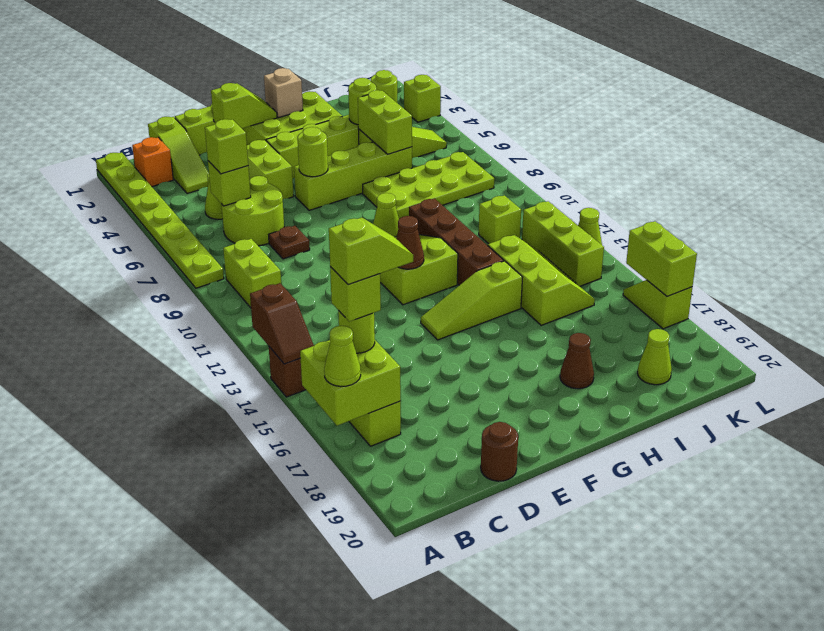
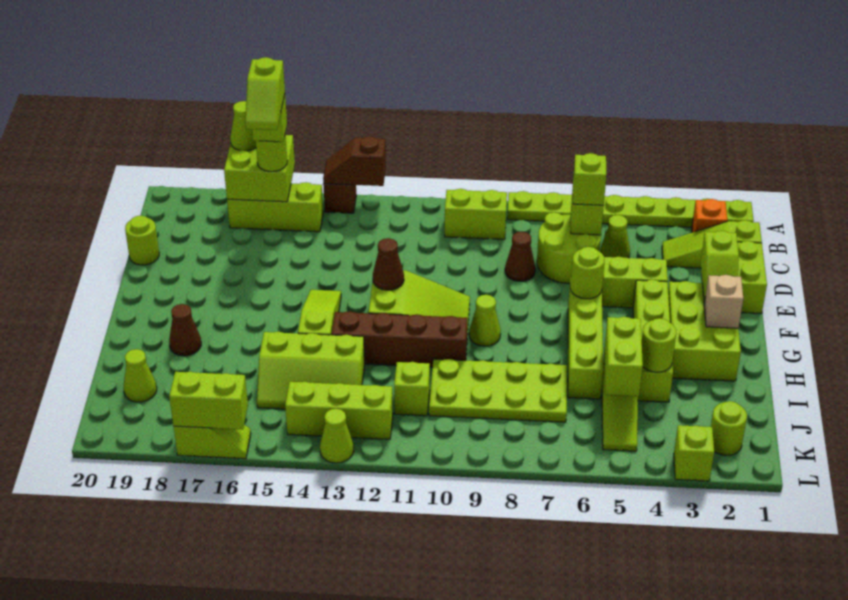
brown 1x1 plate [269,226,310,259] -> brown 1x1 cone [505,232,535,281]
brown 1x1 round brick [481,422,518,481] -> lime 1x1 round brick [125,216,159,265]
lime 2x4 plate [363,152,494,219] -> lime 2x4 plate turned to [429,359,567,422]
lime 1x2 brick [358,90,412,154] -> lime 1x2 brick turned to [605,317,643,396]

